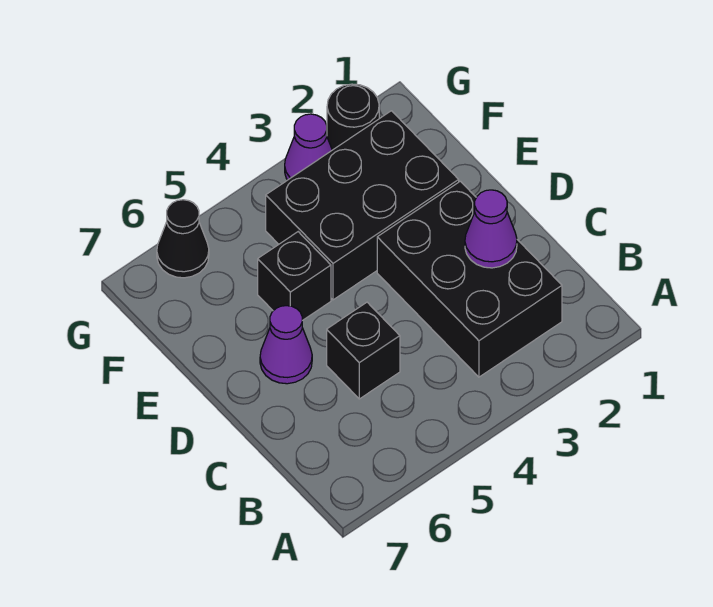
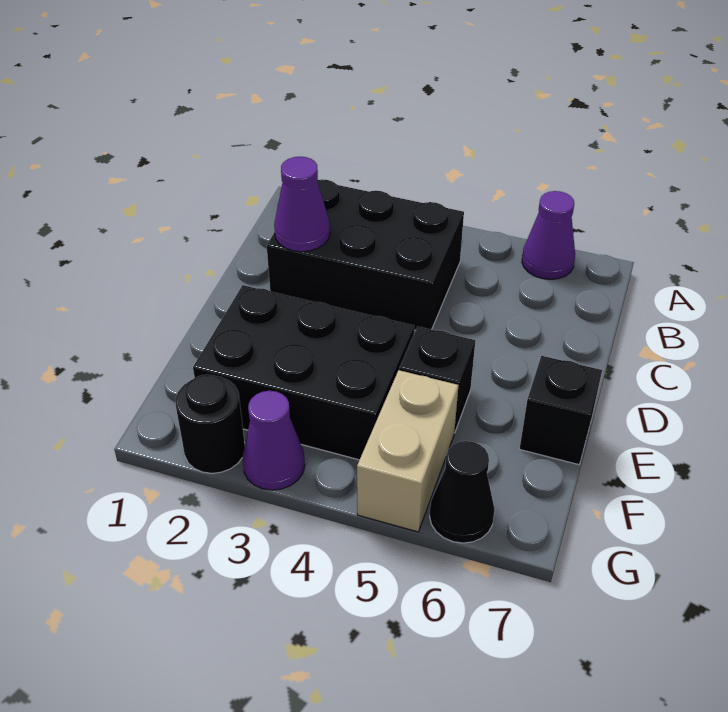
black 2x3 brick [377,181,562,377] -> black 2x3 brick turned to [267,179,464,330]
black 1x1 brick [327,302,400,399] -> black 1x1 brick moved to [520,356,602,465]
purple 1x1 cone [260,306,312,384] -> purple 1x1 cone moved to [522,191,575,279]
none -> tan 1x2 brick [357,370,459,532]

